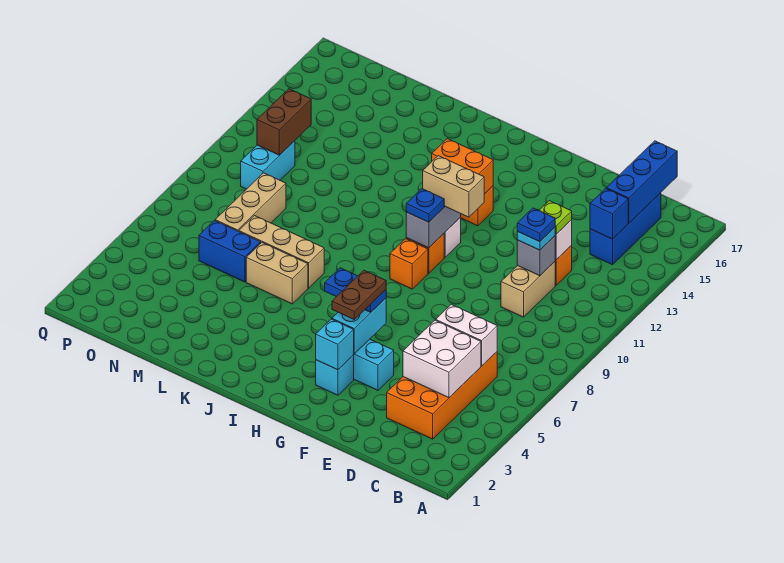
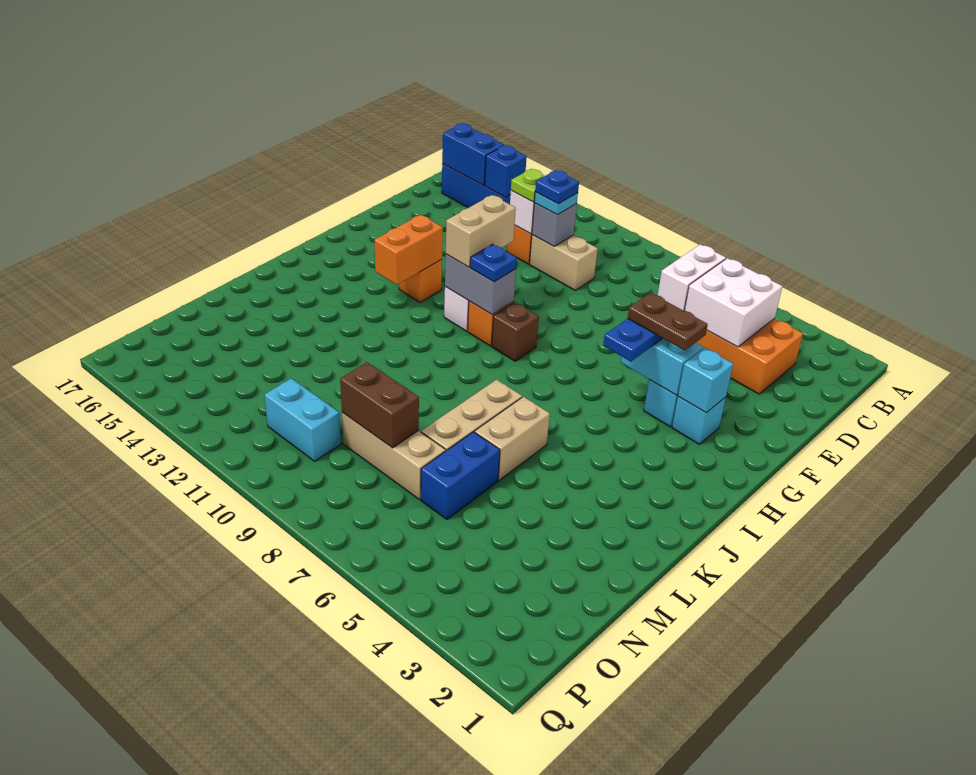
blue 1x3 brick [606,141,677,223] -> blue 1x2 brick [442,123,504,186]
orange 1x1 brick [390,239,428,289] -> brown 1x1 brick [492,302,539,361]
brown 1x2 brick [257,89,311,155] -> brown 1x2 brick moved to [340,362,419,448]

